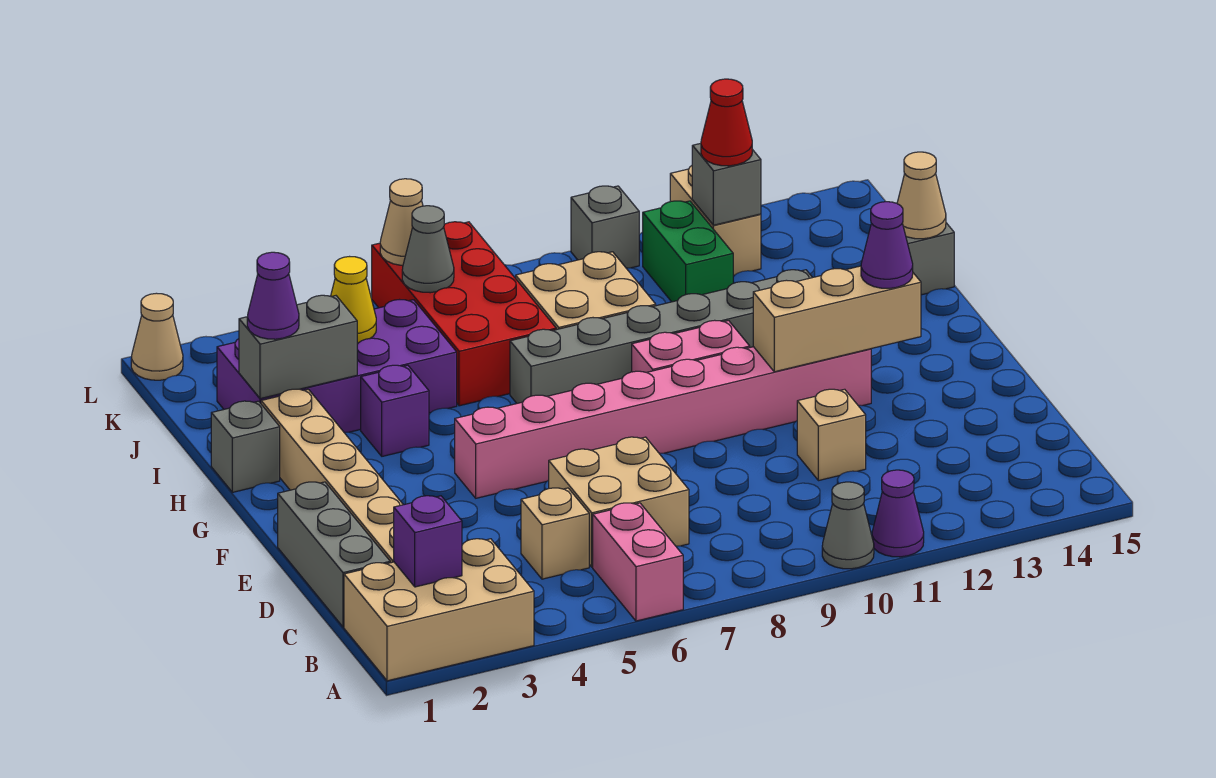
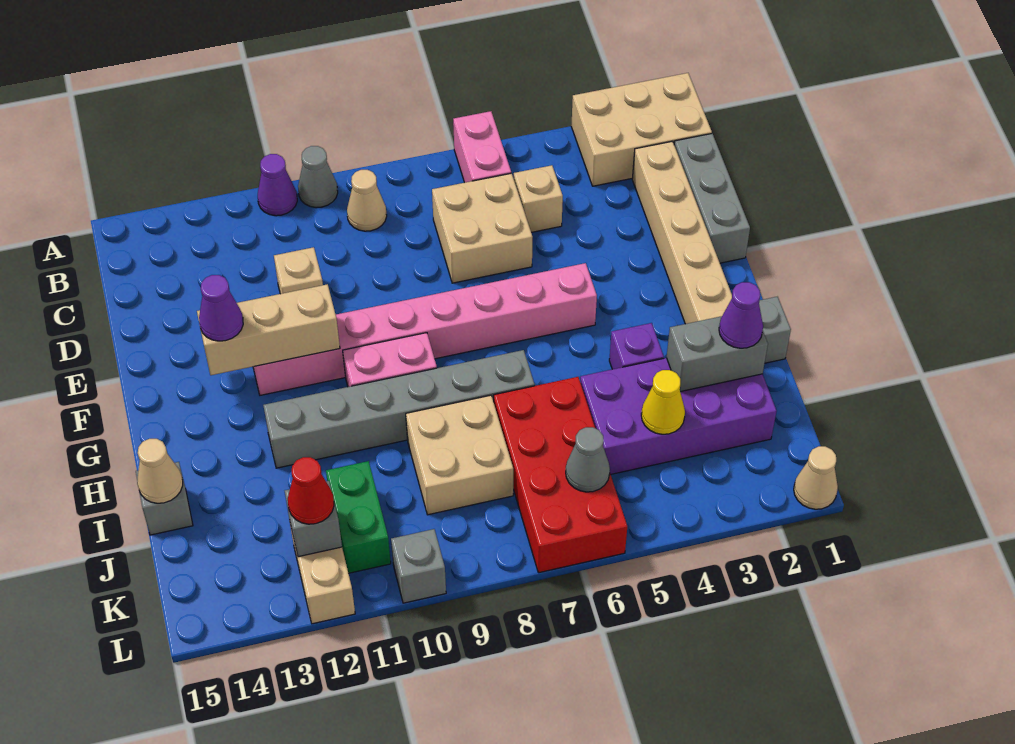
purple 1x1 brick [394,496,462,587] -> none
tan 1x1 cone [380,179,423,265] -> tan 1x1 cone moved to [347,170,387,231]

